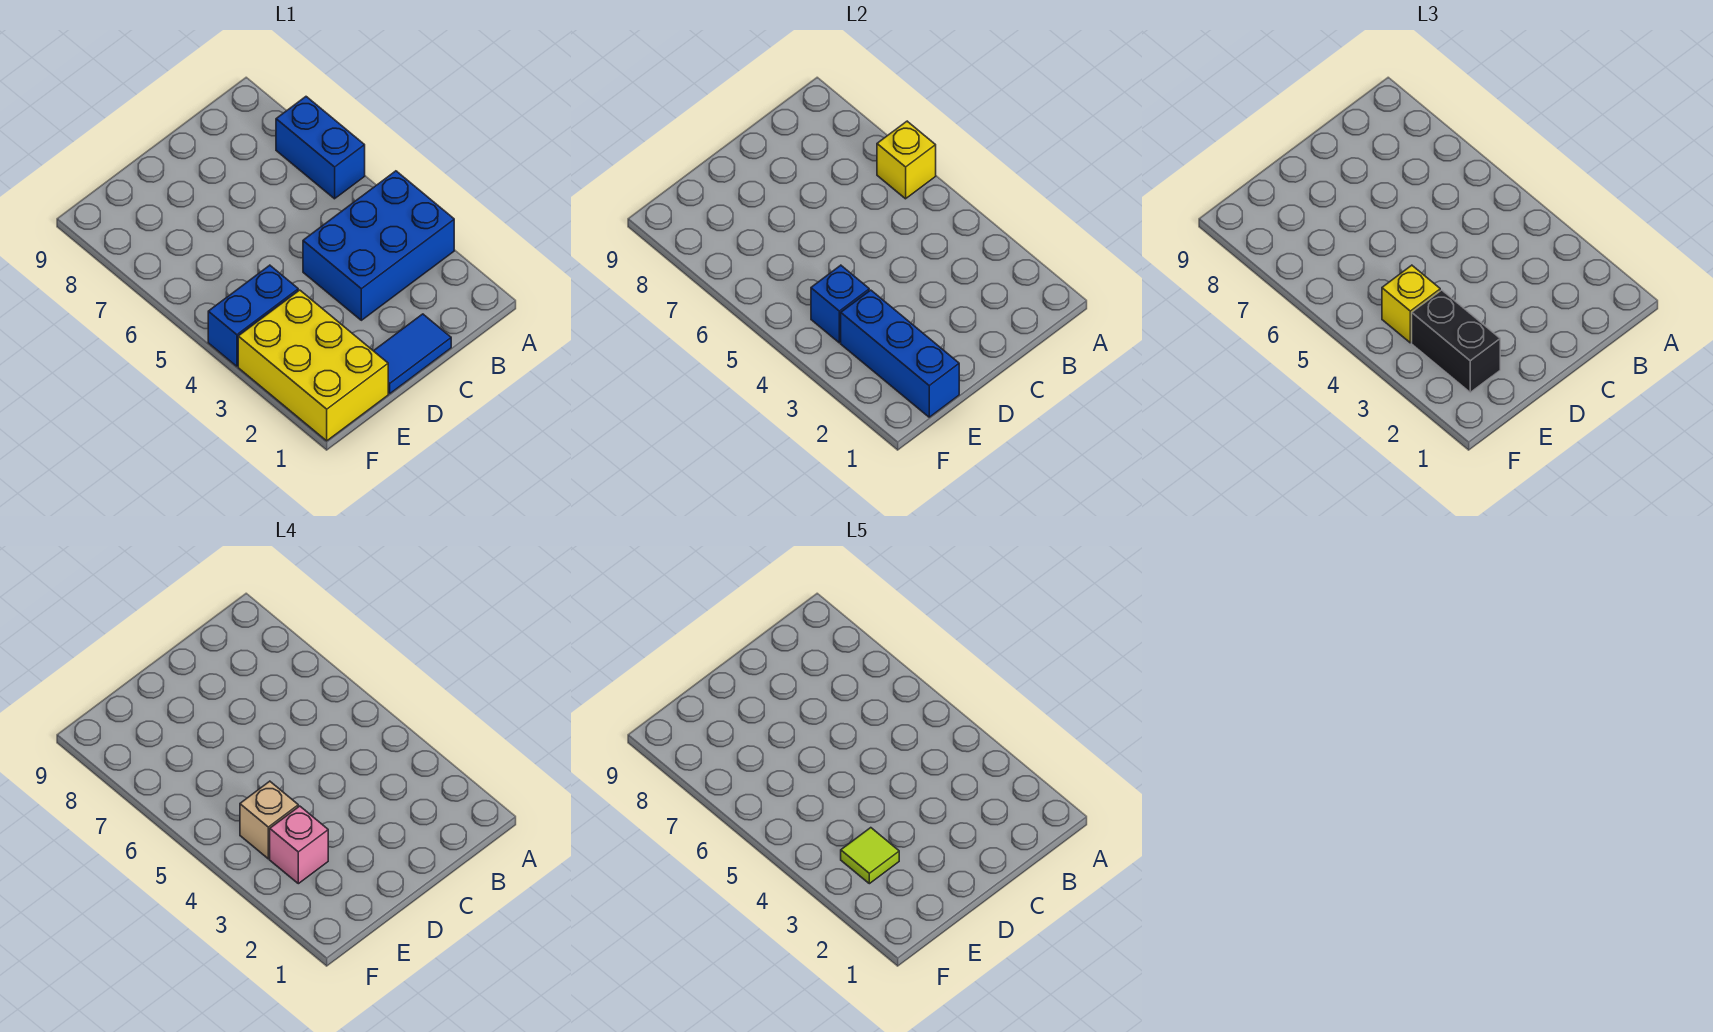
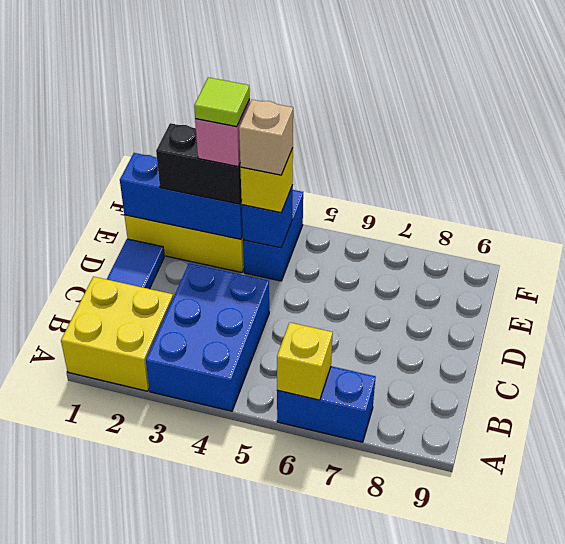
none -> yellow 2x2 brick [61,277,173,391]

